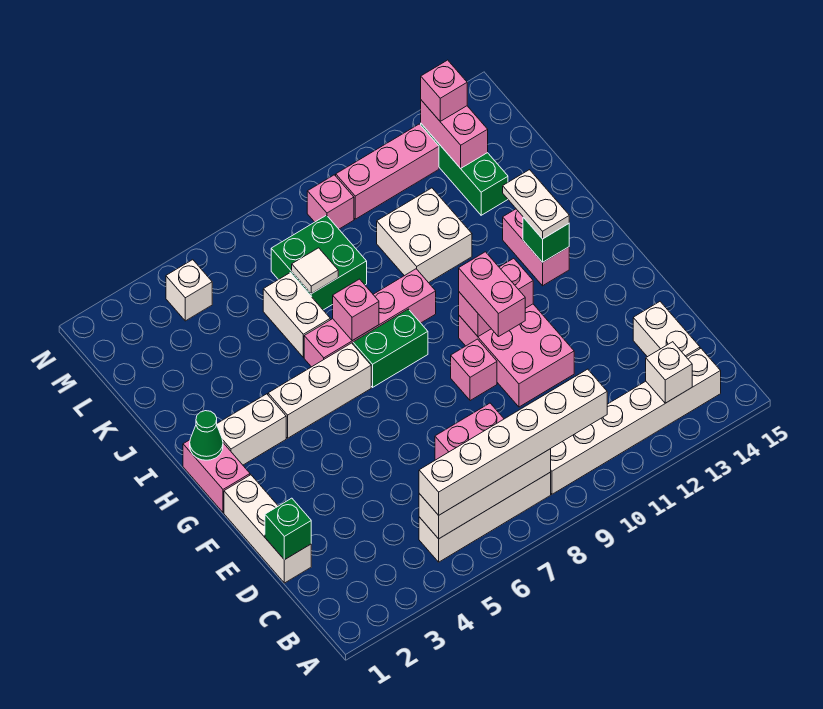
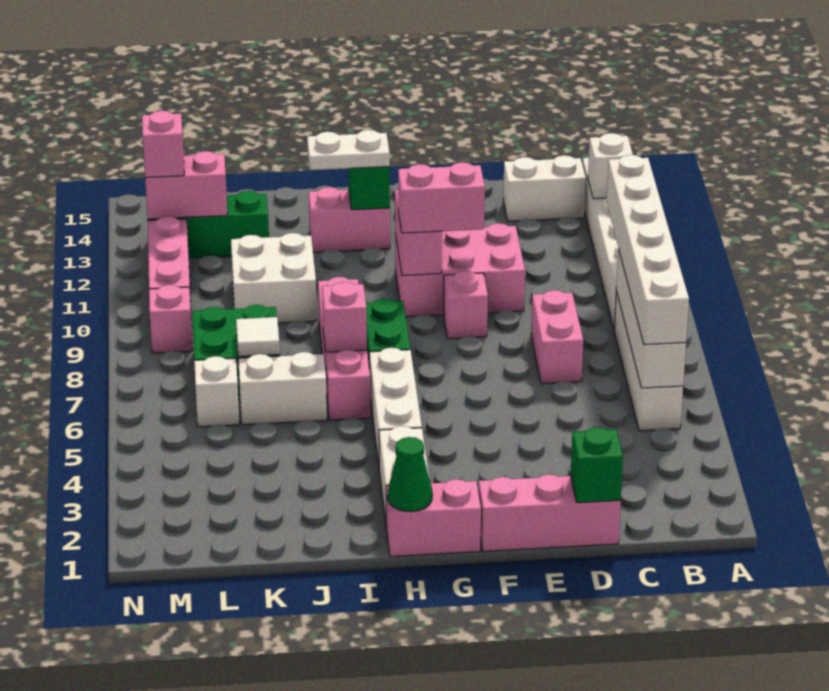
white 1x3 brick [224,475,311,583] -> pink 1x3 brick [478,475,621,551]
white 1x1 brick [166,260,212,321] -> white 1x1 brick moved to [194,356,239,427]

